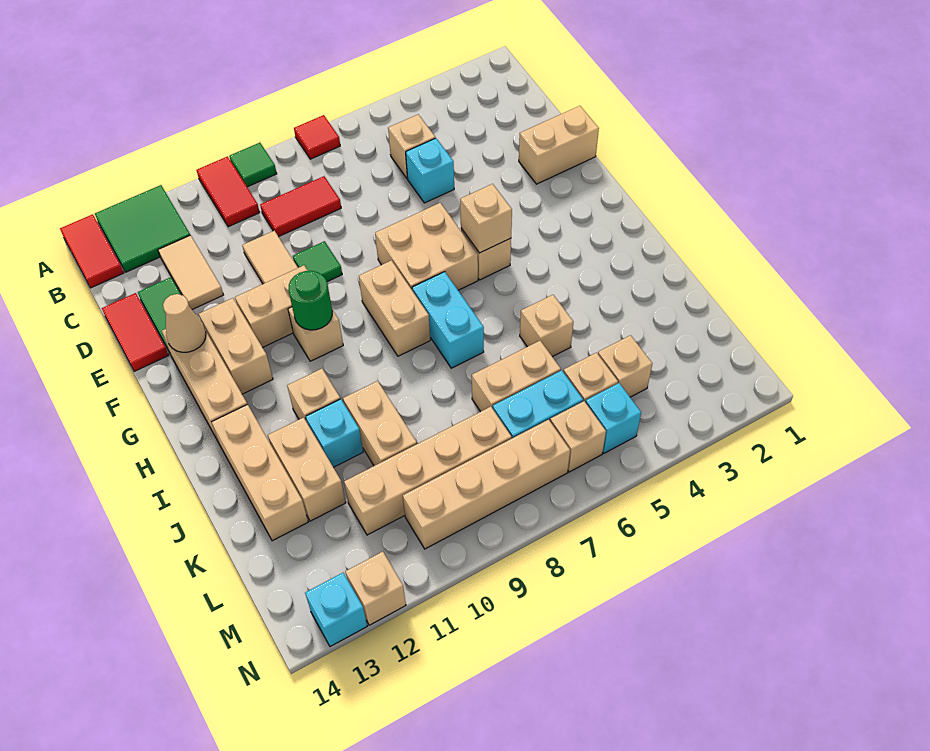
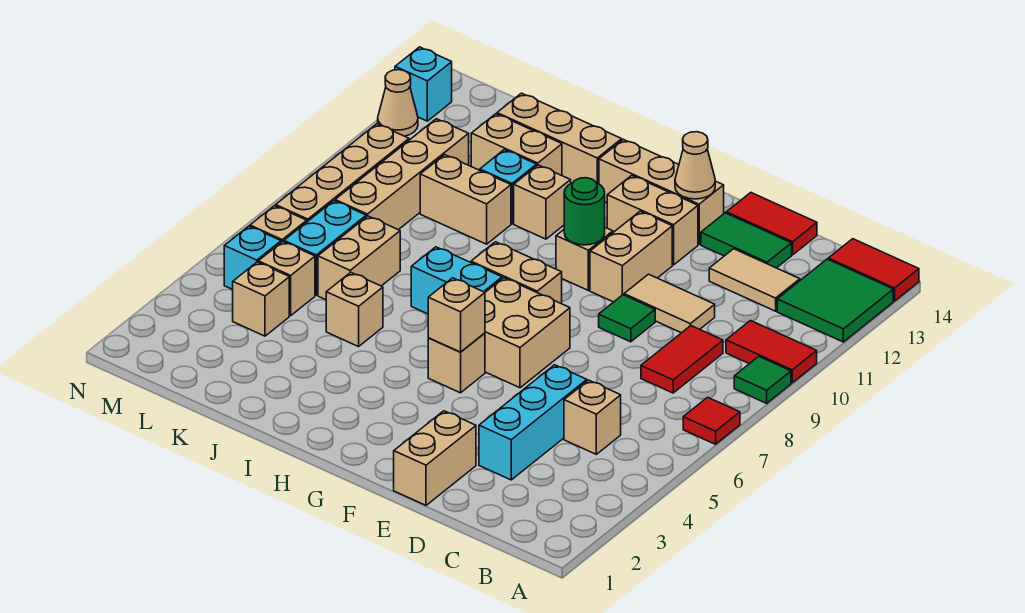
cyan 1x1 brick [406,138,454,203] -> cyan 1x3 brick [479,365,587,480]
tan 1x1 brick [345,552,406,625] -> tan 1x1 cone [378,70,418,136]

